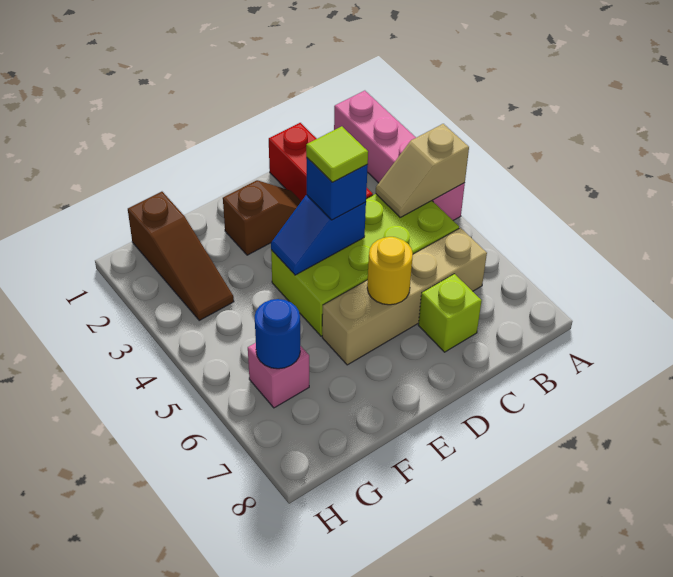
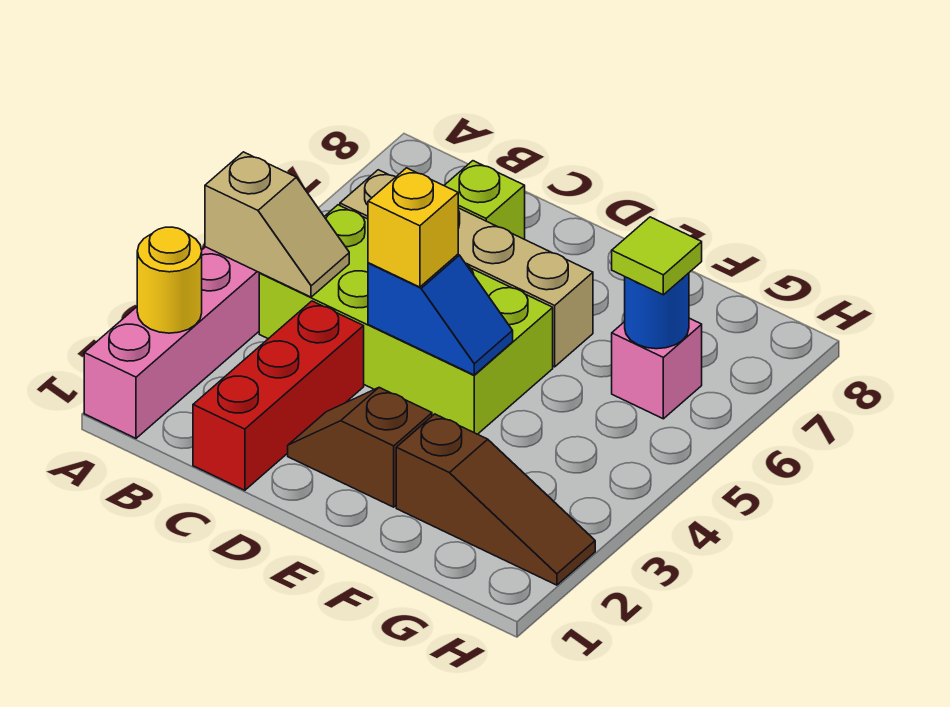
blue 1x1 brick [306,158,368,220] -> yellow 1x1 brick [368,168,458,287]
lime 1x1 tile [306,126,368,182] -> lime 1x1 tile moved to [612,217,702,295]
yellow 1x1 round brick [367,237,413,305] -> yellow 1x1 round brick moved to [137,227,202,333]
brown 1x3 slope [128,192,234,320] -> brown 1x3 slope turned to [396,414,595,585]

